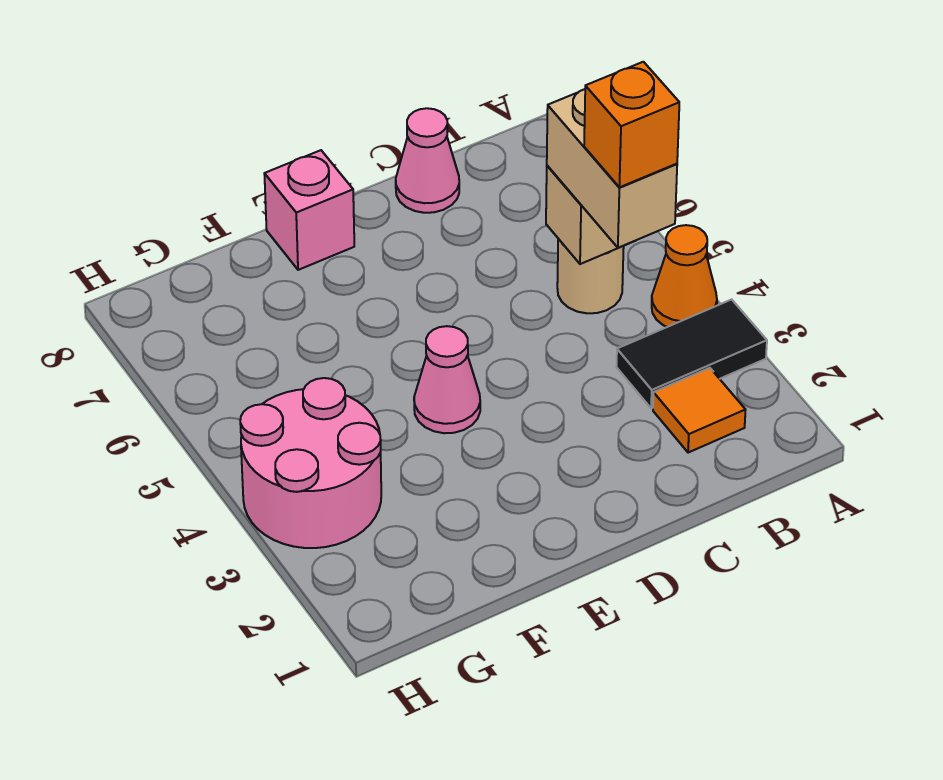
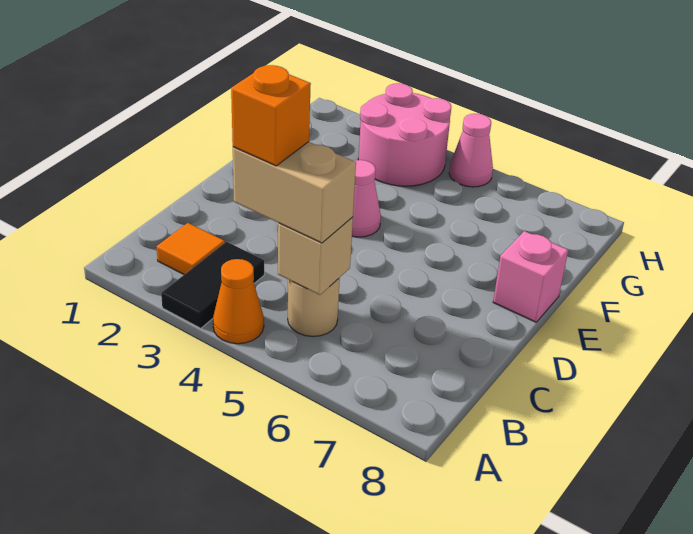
pink 1x1 cone [396,108,459,213] -> pink 1x1 cone moved to [449,114,493,187]

